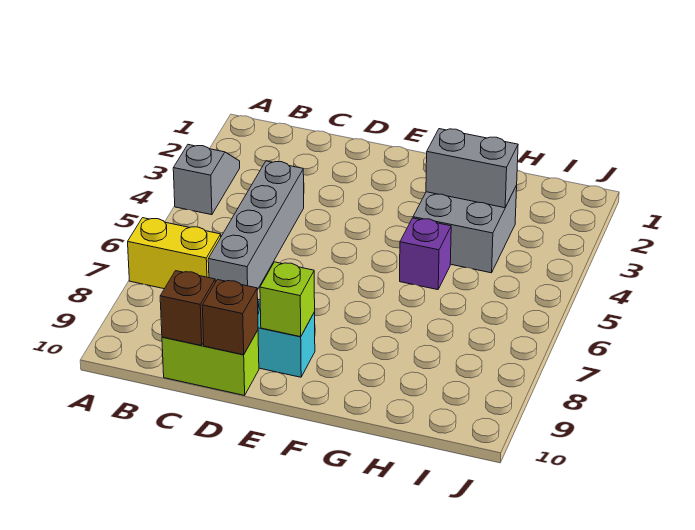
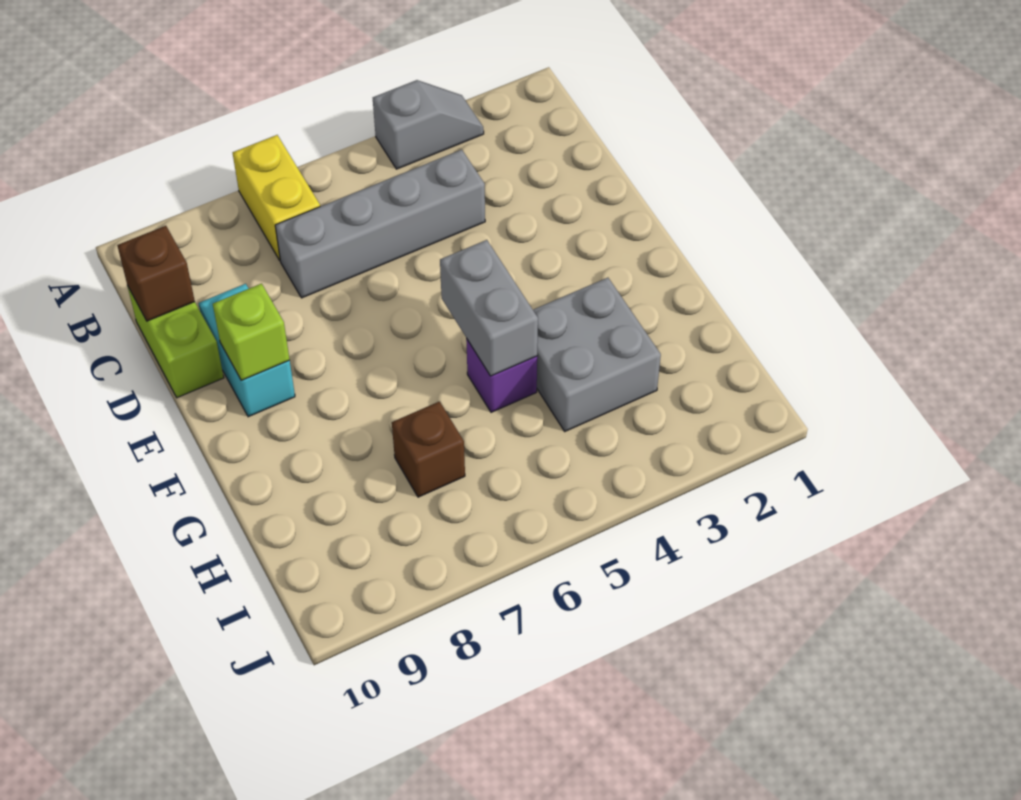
brown 1x1 brick [202,280,258,355] -> brown 1x1 brick moved to [392,401,465,497]
grey 1x2 brick [426,129,518,208] -> grey 1x2 brick moved to [440,240,538,376]

